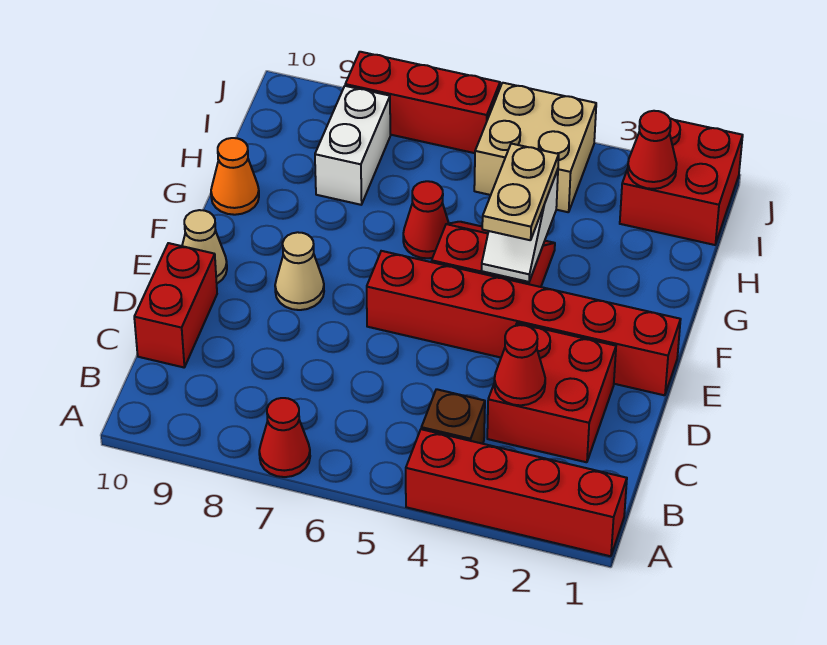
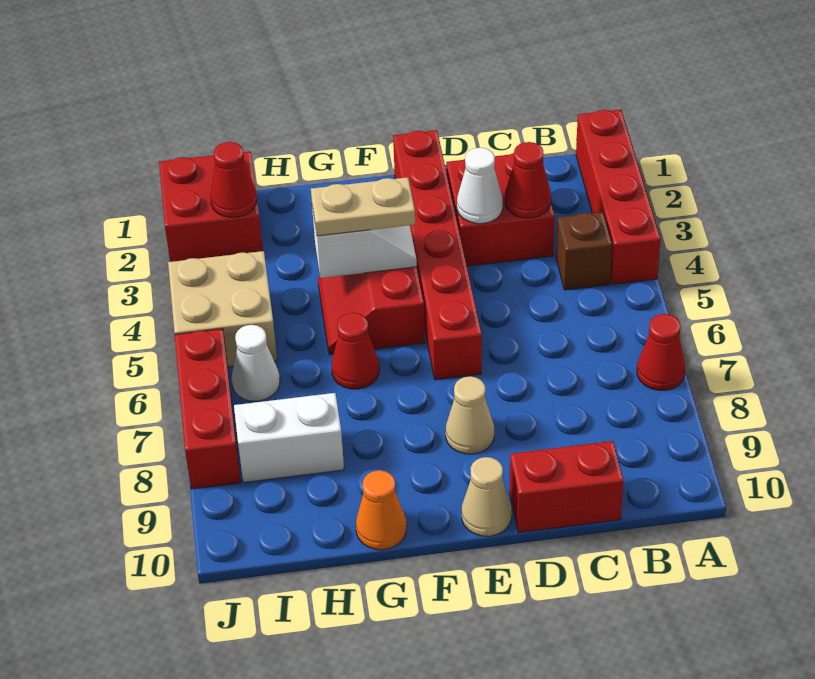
none -> white 1x1 cone [457,148,503,224]
none -> white 1x1 cone [232,325,280,401]

